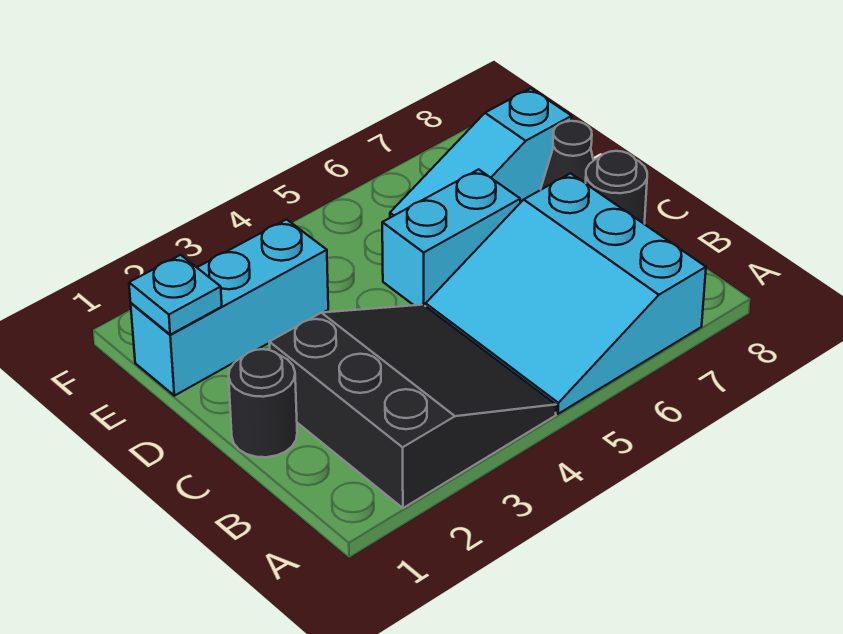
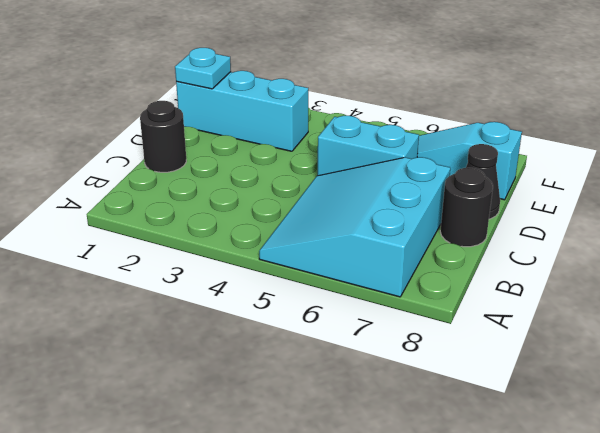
black 3x3 slope [269,305,556,508] -> none

